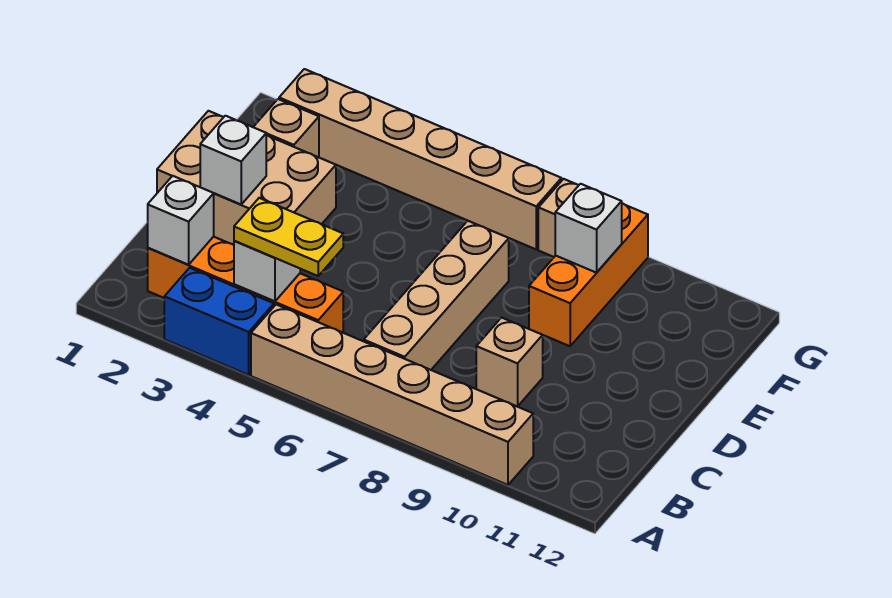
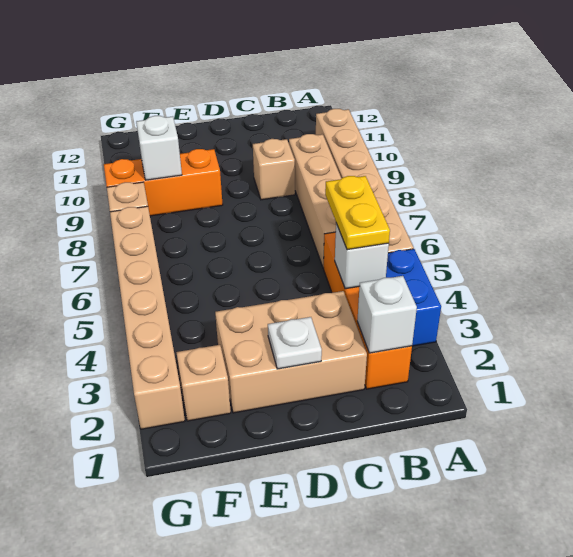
tan 1x4 brick [364,221,509,370] -> tan 1x4 brick turned to [289,134,342,268]
tan 2x3 brick [157,111,336,245] -> tan 2x3 brick turned to [215,291,367,413]
white 1x1 brick [200,116,266,205] -> white 1x1 plate [268,317,322,369]

